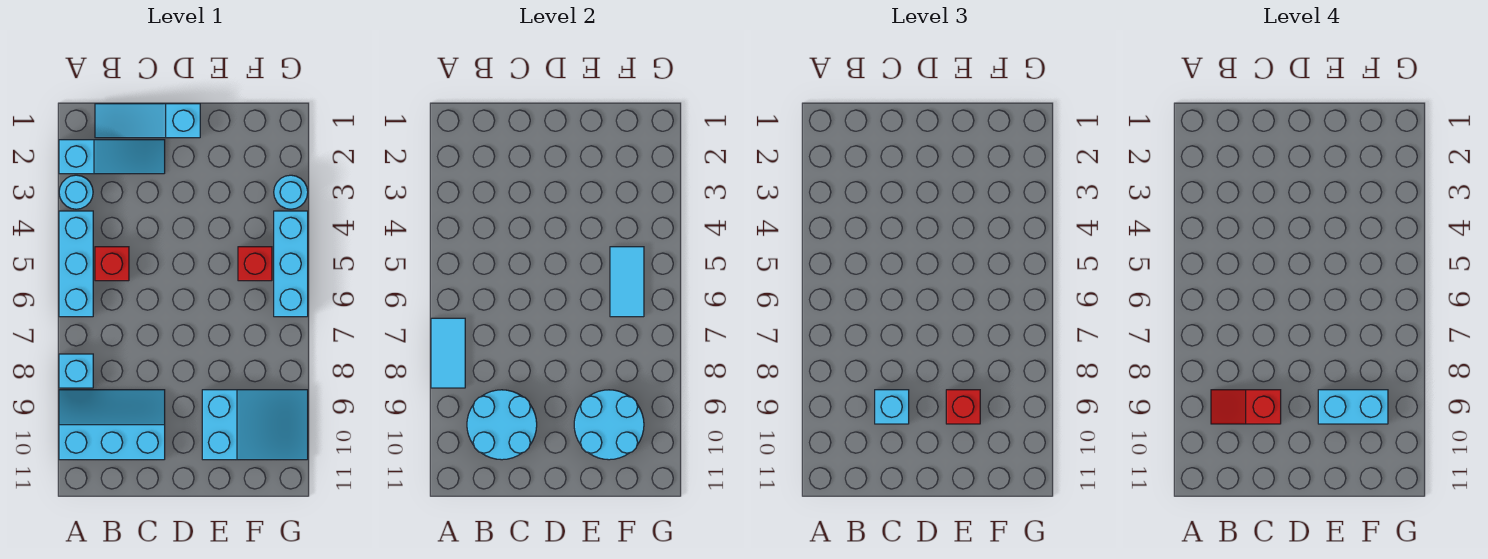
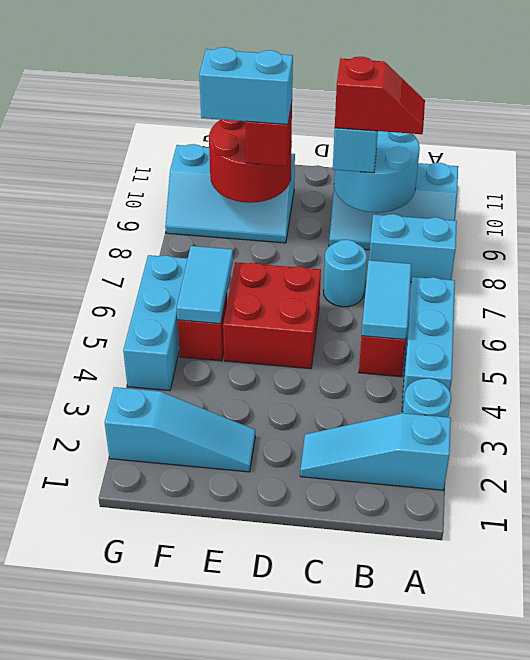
cyan 1x2 tile [431,318,465,388] -> cyan 1x2 tile moved to [362,260,411,340]
cyan 1x1 brick [59,354,93,388] -> cyan 1x2 brick [369,214,457,282]
cyan 1x3 slope [95,104,200,138] -> cyan 1x3 slope moved to [105,387,255,472]
none -> red 2x2 brick [223,262,321,369]
cyan 2x3 slope [202,390,308,460] -> cyan 2x3 slope turned to [165,144,295,243]
cyan 2x2 round brick [574,390,644,460] -> red 2x2 round brick [209,120,292,203]
cyan 1x1 round brick [274,175,308,209] -> cyan 1x1 round brick moved to [323,240,367,307]

